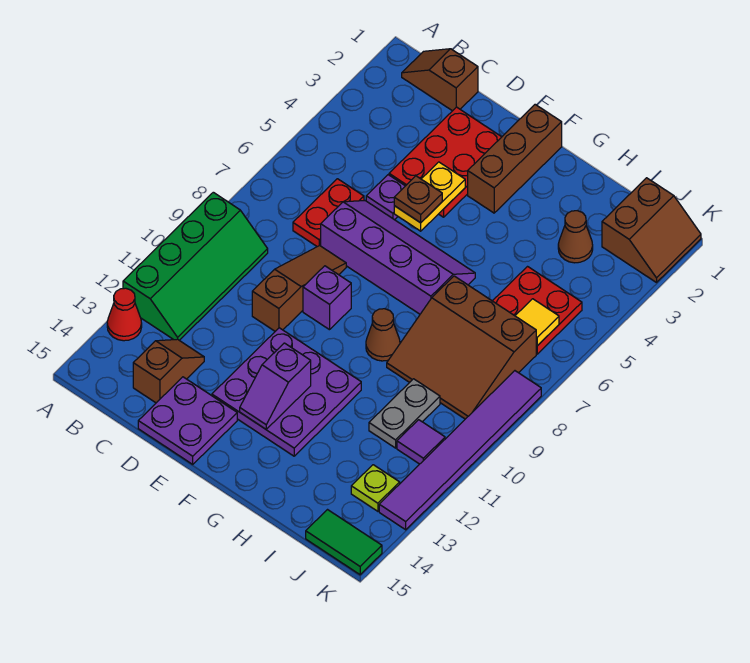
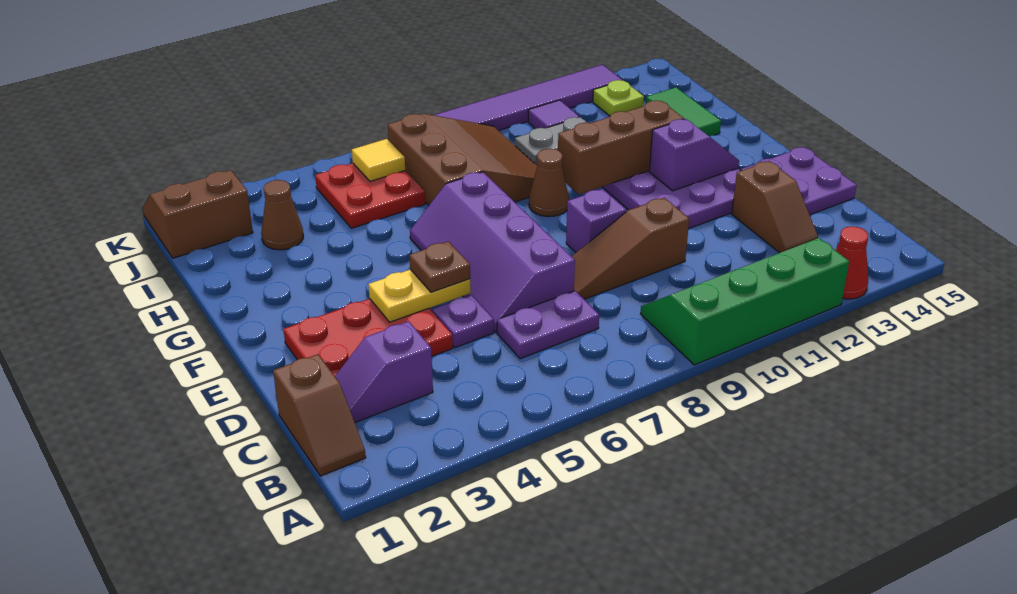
none -> purple 1x2 slope [335,321,433,422]
red 1x2 plate [293,179,364,247] -> purple 1x2 plate [497,291,599,359]
brown 1x2 slope [133,339,204,403] -> brown 1x2 slope turned to [732,161,818,253]
brown 1x3 brick [468,105,562,213] -> brown 1x3 brick moved to [558,100,684,194]
green 1x2 tile [306,510,382,575] -> green 1x2 tile moved to [646,87,721,137]

